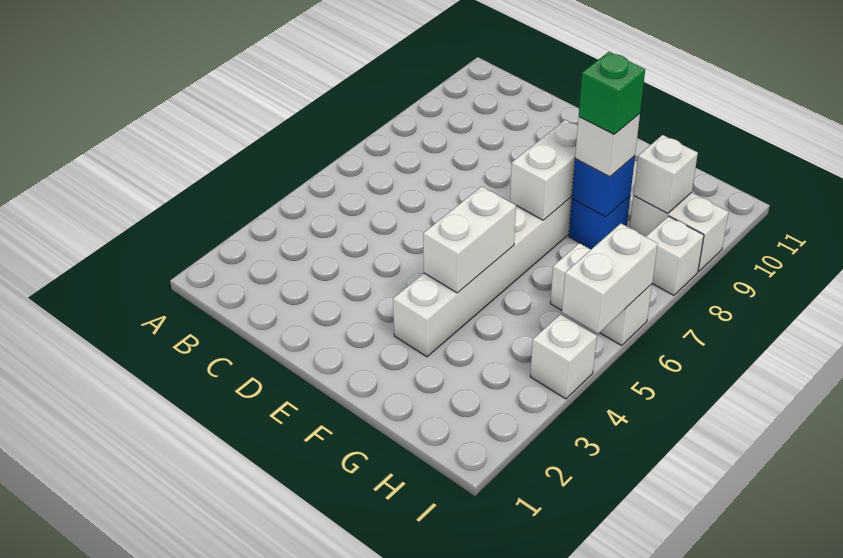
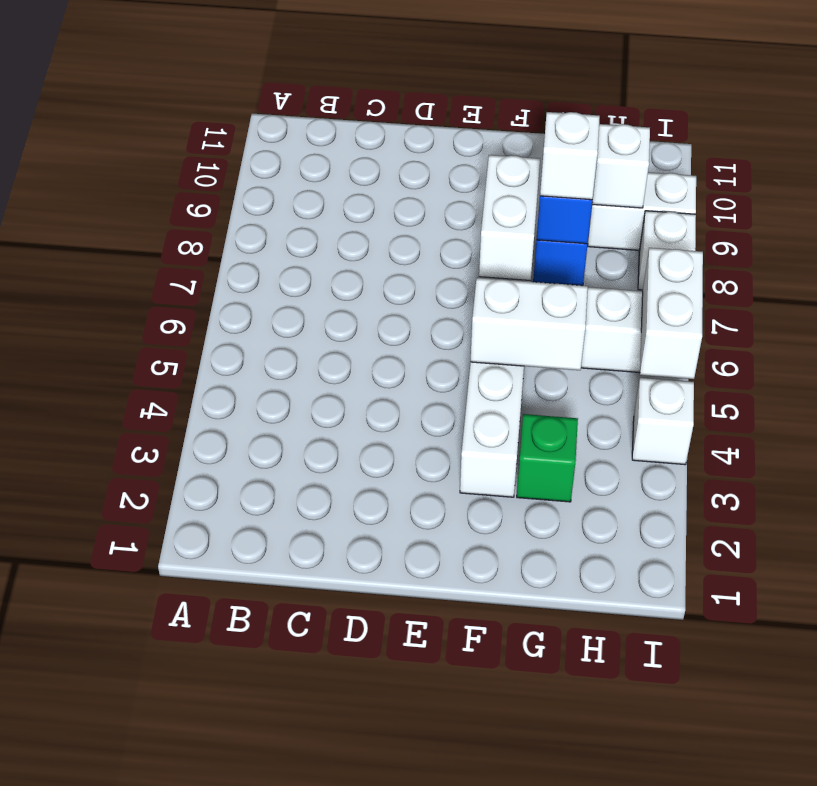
white 1x2 brick [423,186,516,293] -> white 1x2 brick turned to [471,278,588,370]
green 1x1 brick [579,52,645,134] -> green 1x1 brick moved to [517,414,578,502]

